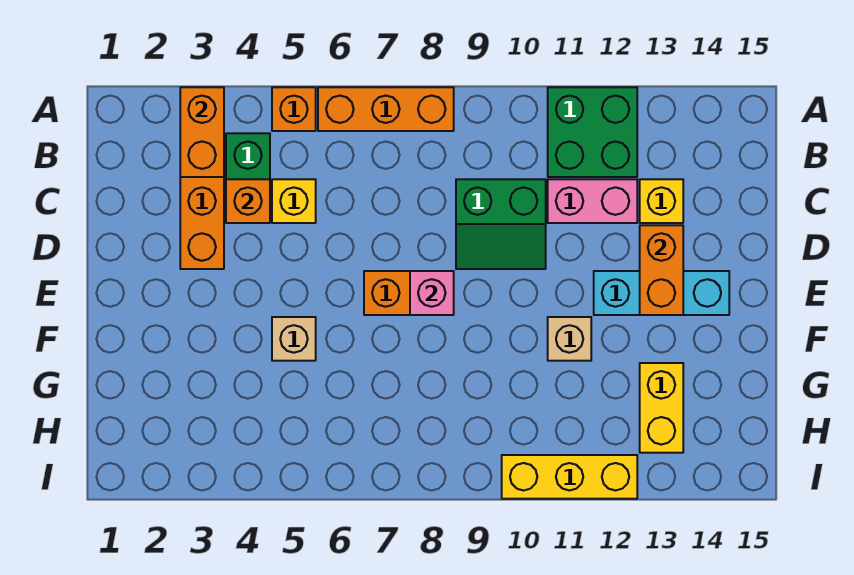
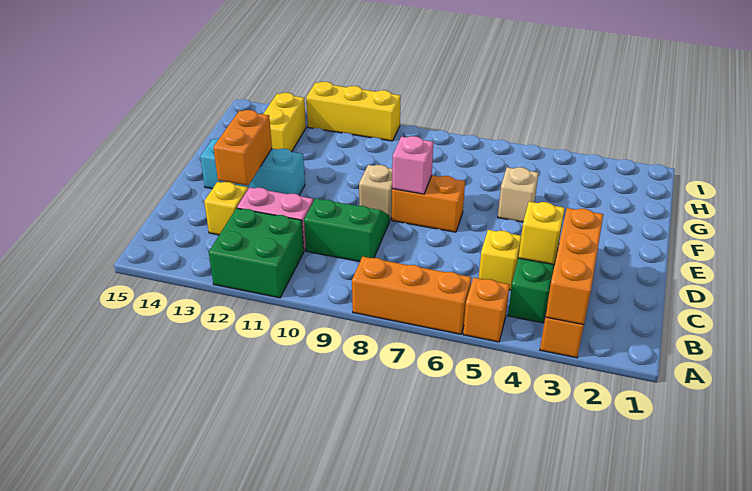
orange 1x2 brick [180,87,224,177] -> orange 1x3 brick [545,208,603,325]
orange 1x1 brick [226,179,270,223] -> yellow 1x1 brick [518,202,565,265]
tan 1x1 brick [548,317,591,361] -> tan 1x1 brick moved to [359,165,392,219]

